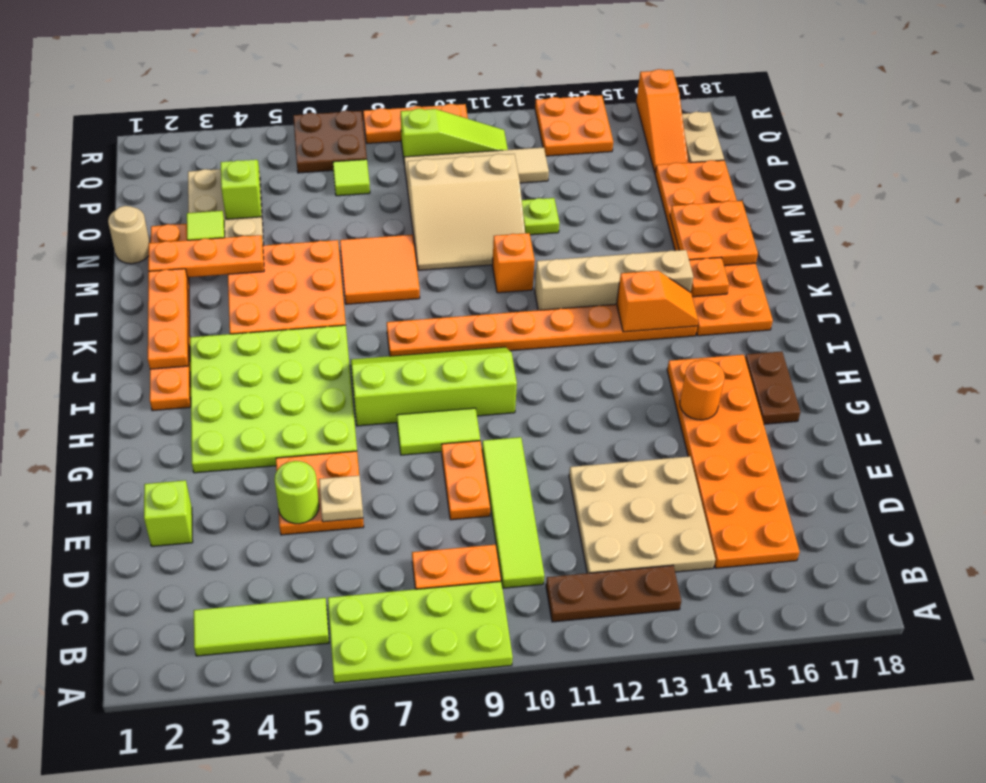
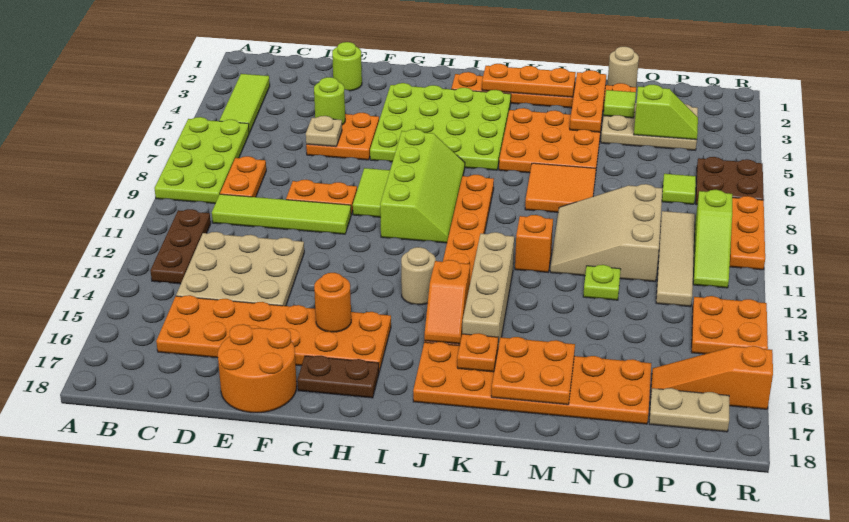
lime 1x1 brick [144,480,193,546] -> lime 1x1 round brick [332,42,362,91]
none -> orange 2x2 round brick [218,324,297,413]
none -> tan 1x1 round brick [401,247,436,305]

